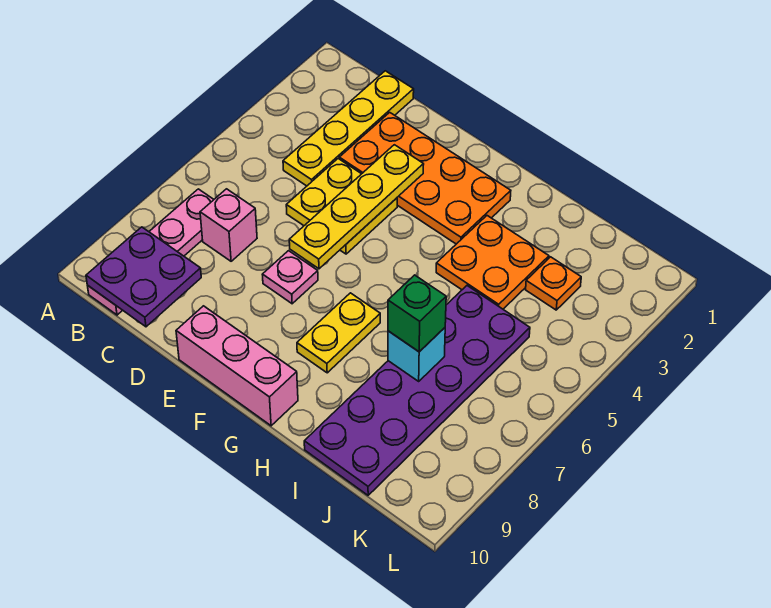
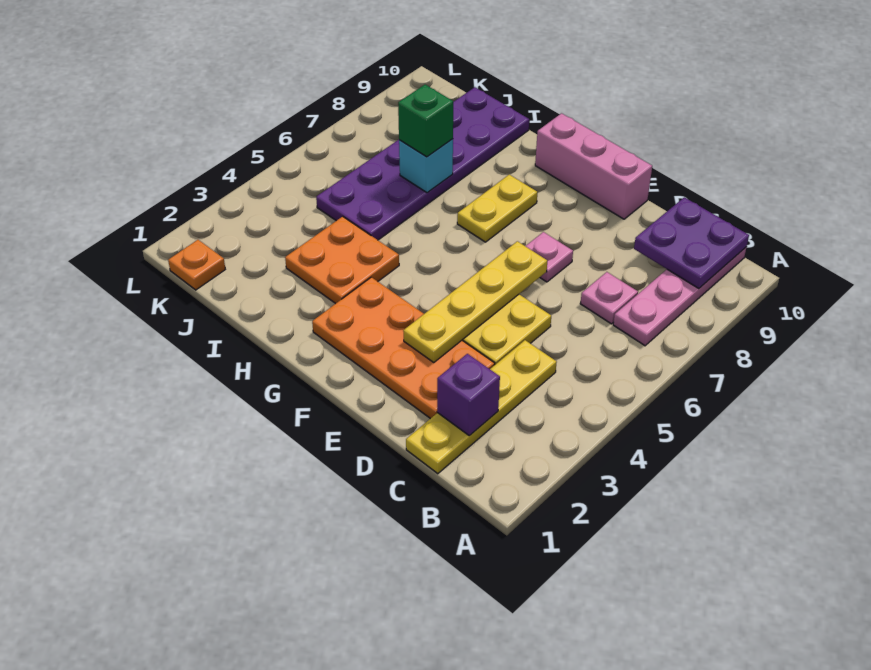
none -> purple 1x1 brick [437,354,500,436]
pink 1x1 brick [200,189,257,261] -> pink 1x1 plate [580,272,638,324]
orange 1x1 plate [526,257,581,310] -> orange 1x1 plate moved to [168,240,225,290]

